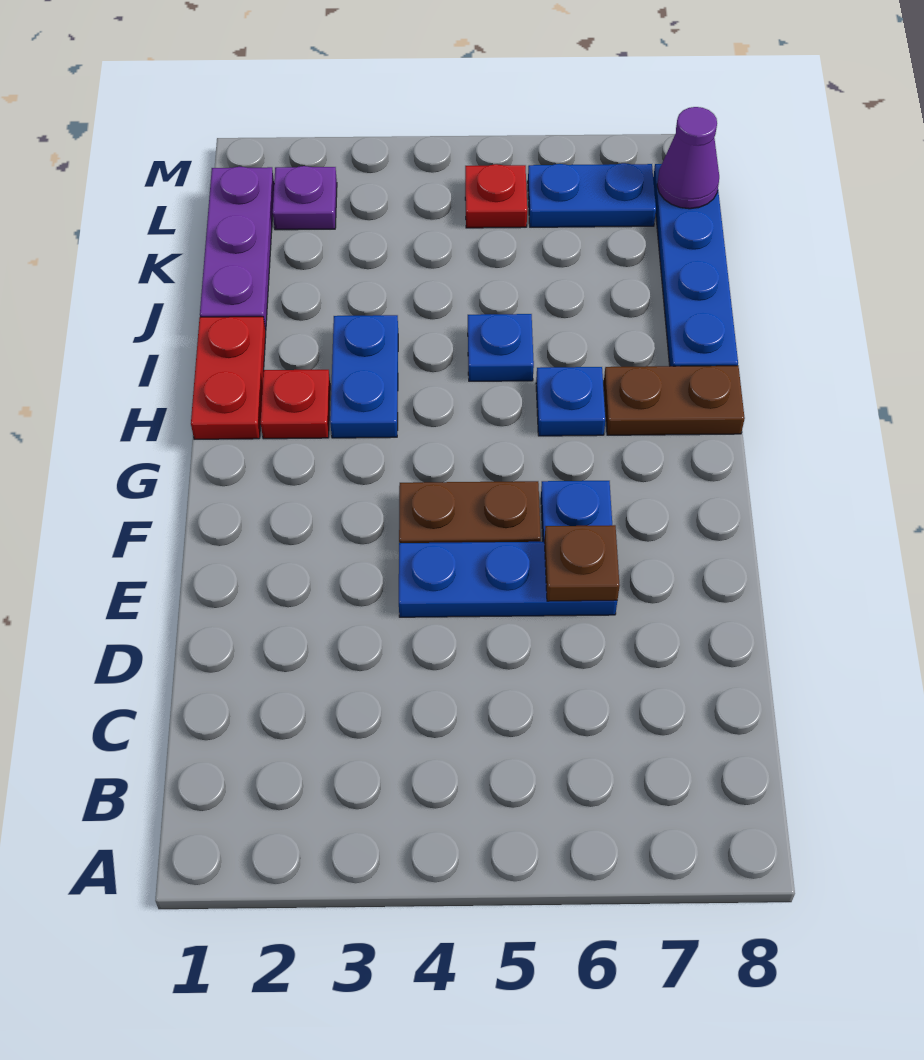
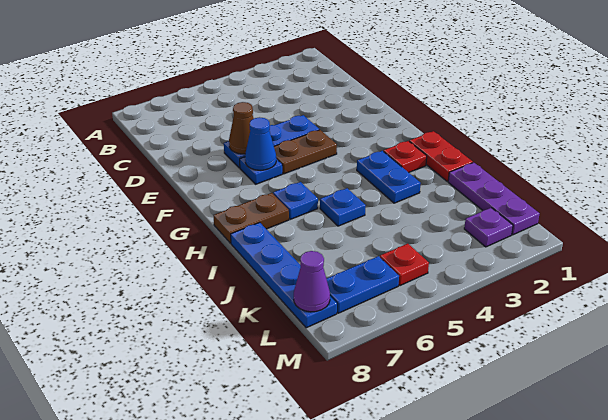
brown 1x1 plate [544,525,620,601] -> brown 1x1 cone [229,102,254,154]
none -> blue 1x1 cone [245,117,276,170]

